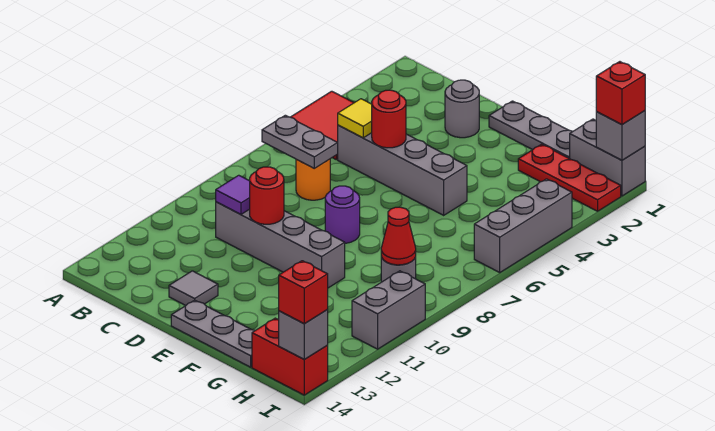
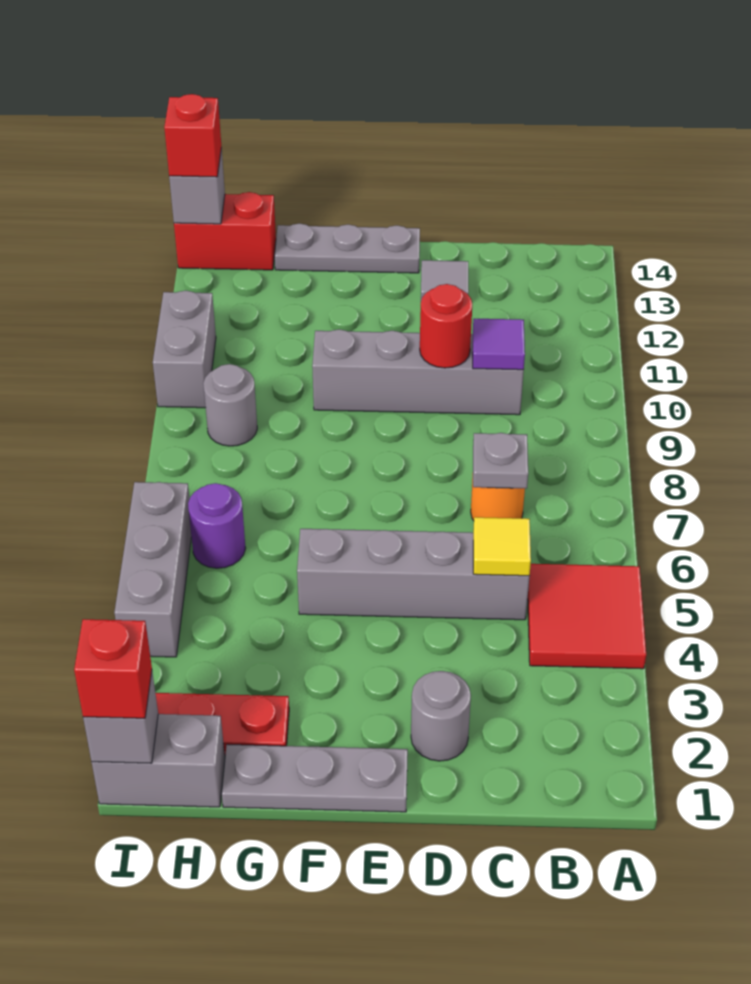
grey 1x2 plate [262,115,338,168] -> grey 1x1 plate [473,433,528,489]
red 1x1 round brick [372,90,406,148] -> none
purple 1x1 round brick [325,186,360,243] -> purple 1x1 round brick moved to [188,483,246,568]
red 1x1 cone [381,207,416,265] -> none

